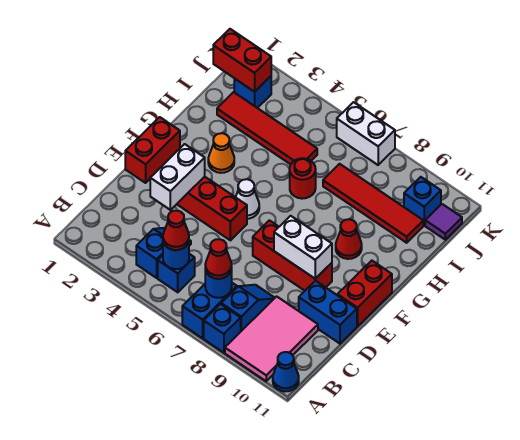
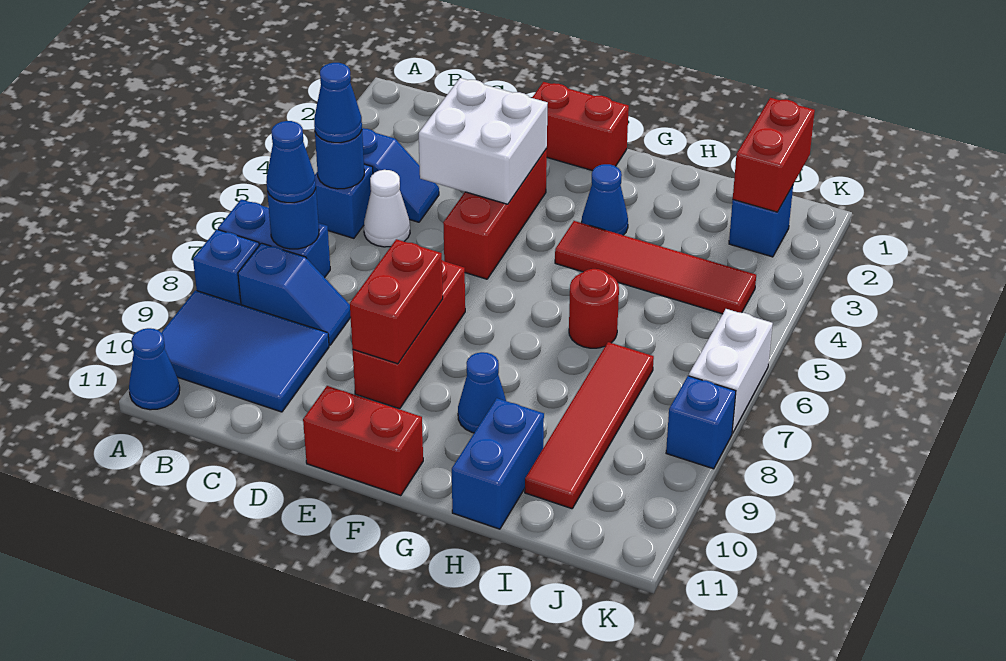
pink 2x3 tile [225,296,318,381] -> blue 2x3 tile [161,290,329,412]
red 1x1 cone [163,211,189,250] -> blue 1x1 cone [314,63,362,143]
red 1x1 cone [205,239,232,279] -> blue 1x1 cone [266,121,316,203]
white 1x2 brick [150,144,205,210] -> white 2x2 brick [419,78,548,204]
blue 1x2 brick [299,281,357,344] -> blue 1x2 brick moved to [452,398,544,529]
white 1x2 brick [274,216,332,279] -> red 1x2 brick [350,239,443,364]
white 1x1 cone [236,179,259,219] -> white 1x1 cone moved to [364,170,410,247]
orange 1x1 cone [208,133,234,173] -> blue 1x1 cone [582,164,628,235]
red 1x1 cone [336,219,362,259] -> blue 1x1 cone [458,352,506,433]
red 1x4 tile [217,92,317,164] -> red 1x4 tile turned to [555,221,756,314]
blue 1x1 brick [404,177,441,225] -> blue 1x1 brick moved to [666,376,736,469]
purple 1x1 tile [425,204,462,240] -> none

